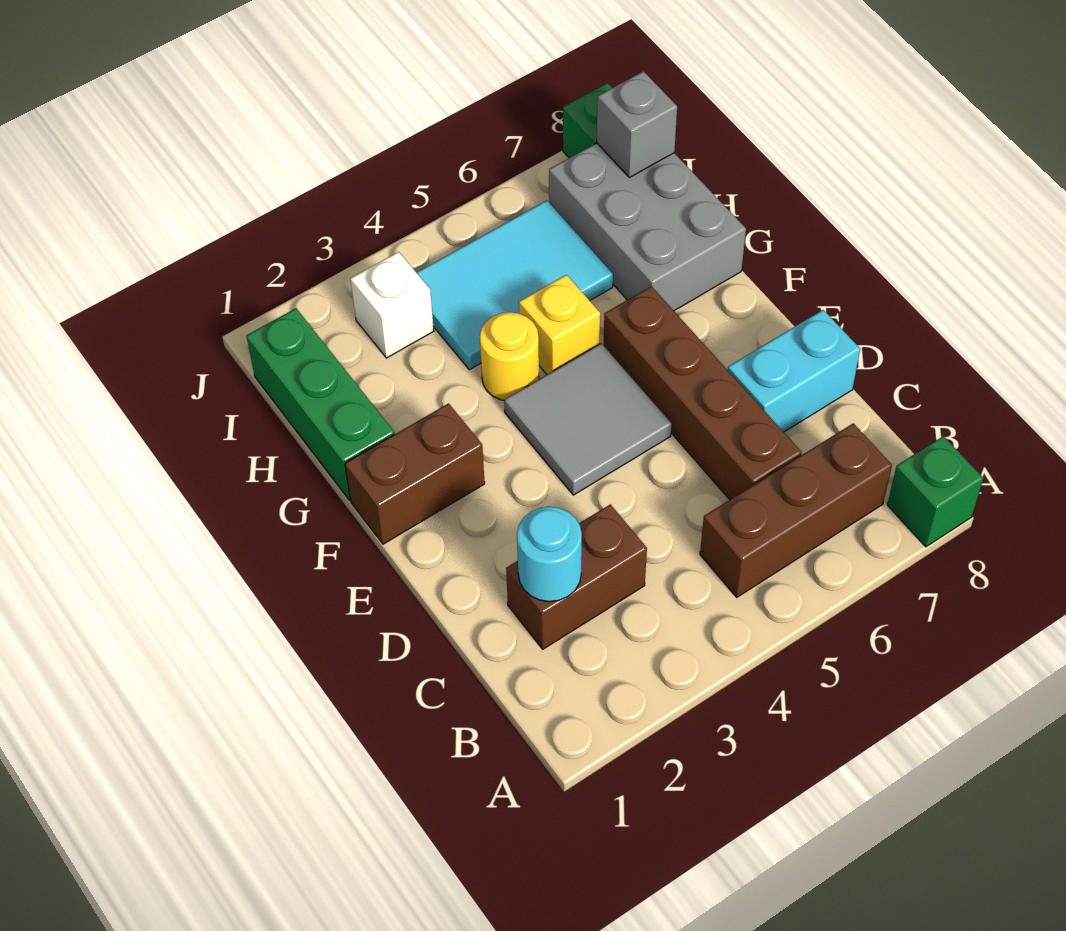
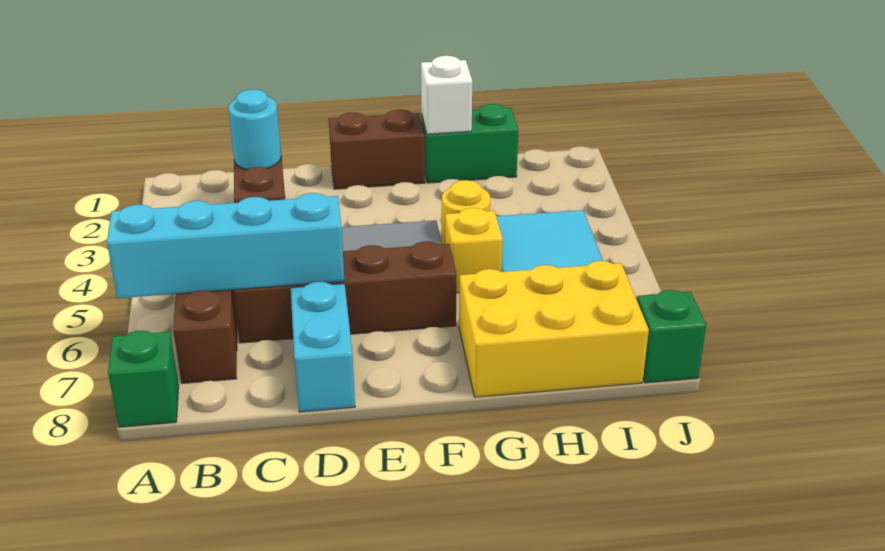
none -> cyan 1x4 brick [107,193,344,298]
brown 1x2 brick [345,403,485,544] -> brown 1x2 brick turned to [329,110,425,189]
green 1x3 brick [246,308,395,500] -> green 1x2 brick [422,104,518,183]
grey 2x3 brick [549,143,746,311] -> yellow 2x3 brick [459,261,649,397]
white 1x1 brick [351,252,434,358] -> white 1x1 brick moved to [421,56,472,134]
grey 1x1 brick [597,71,677,178] -> none

